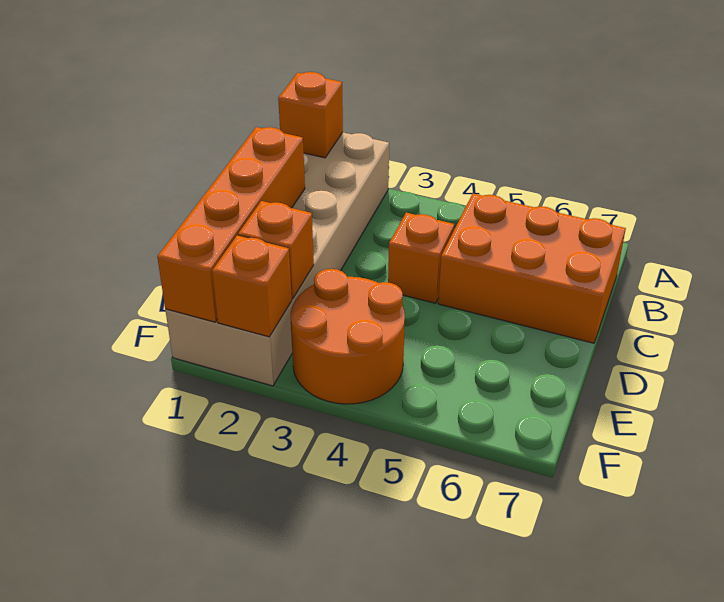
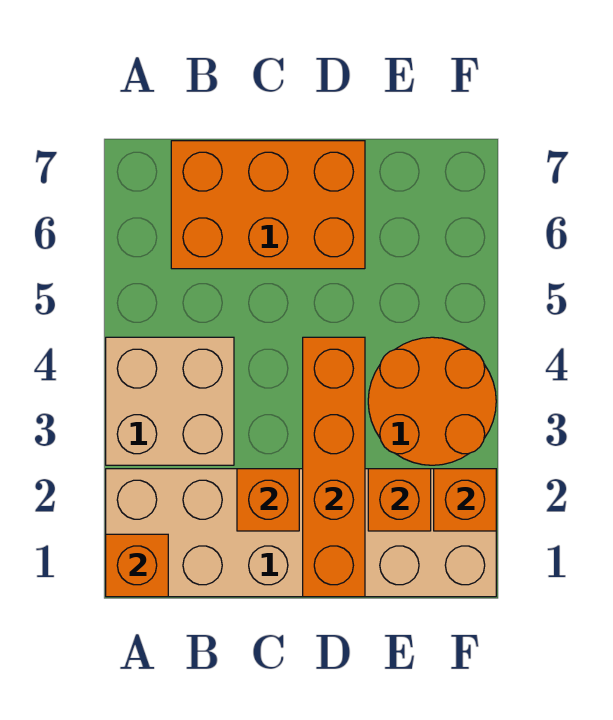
none -> tan 2x2 brick [106,337,234,465]
orange 2x3 brick [438,194,626,343] -> orange 2x3 brick turned to [171,141,365,269]
orange 1x4 brick [157,127,305,322] -> orange 1x4 brick turned to [303,337,365,597]
orange 1x1 brick [388,213,454,303] -> orange 1x1 brick moved to [237,469,299,531]

